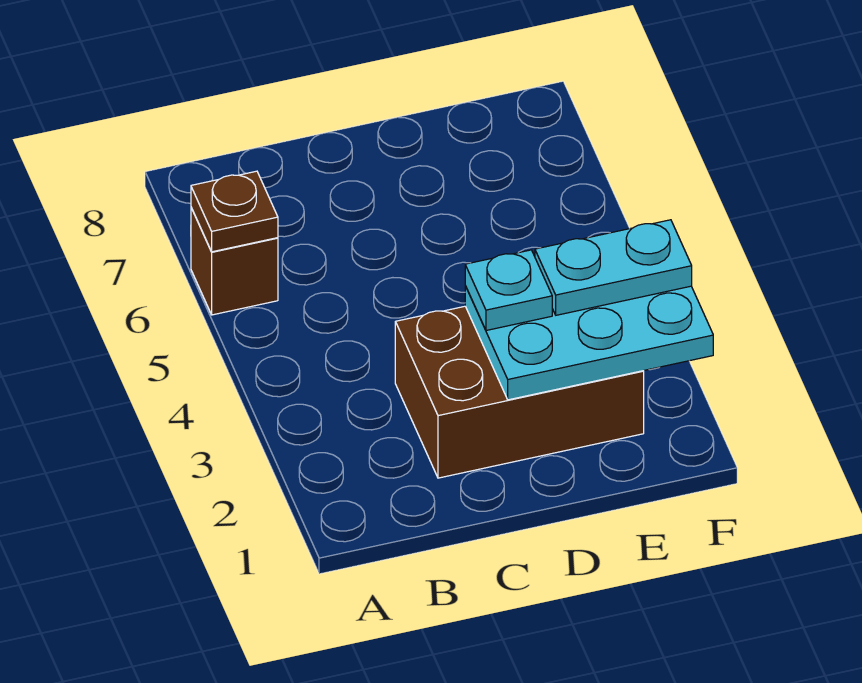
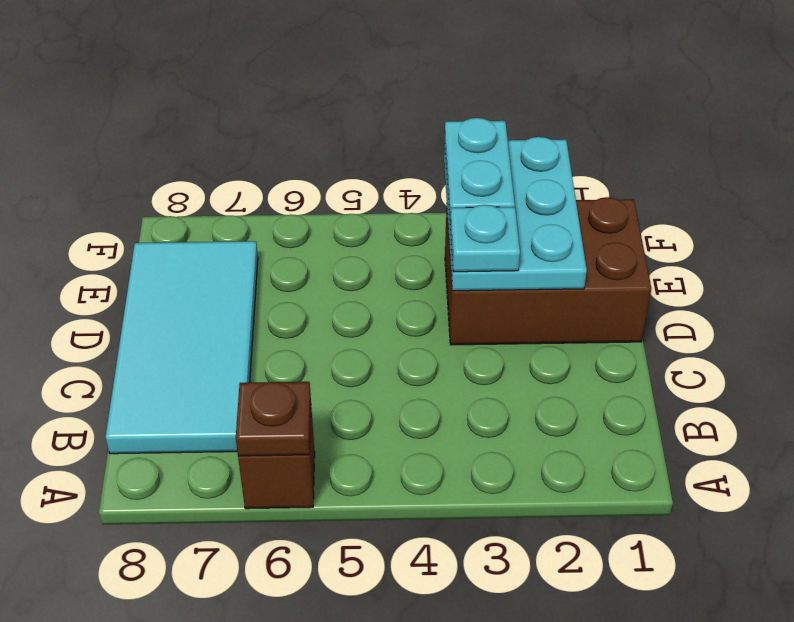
none -> cyan 2x4 tile [106,241,258,454]
brown 2x3 brick [395,306,644,478] -> brown 2x3 brick turned to [445,197,651,345]

